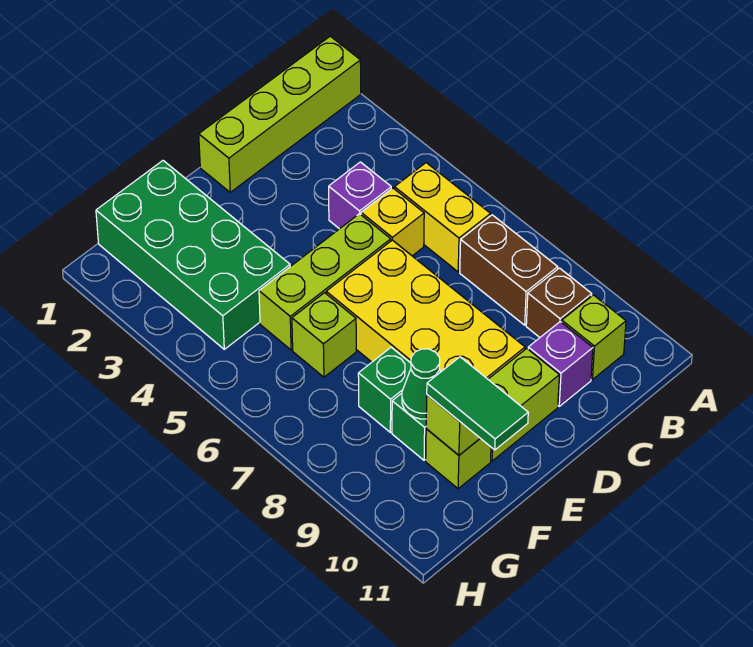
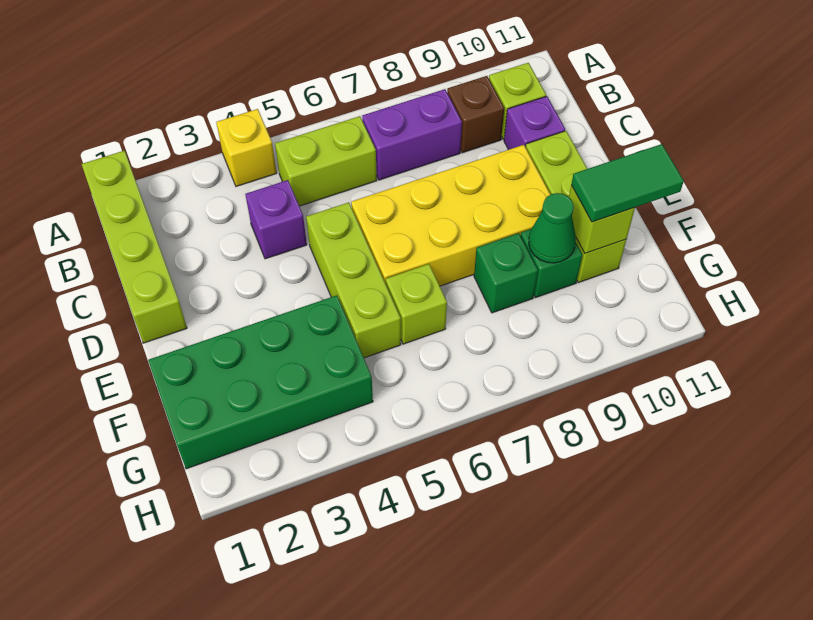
yellow 1x2 brick [395,163,491,272] -> lime 1x2 brick [275,116,377,206]
brown 1x2 brick [460,215,558,325] -> purple 1x2 brick [362,89,462,180]
yellow 1x1 brick [361,188,424,256] -> yellow 1x1 brick moved to [216,109,277,186]

